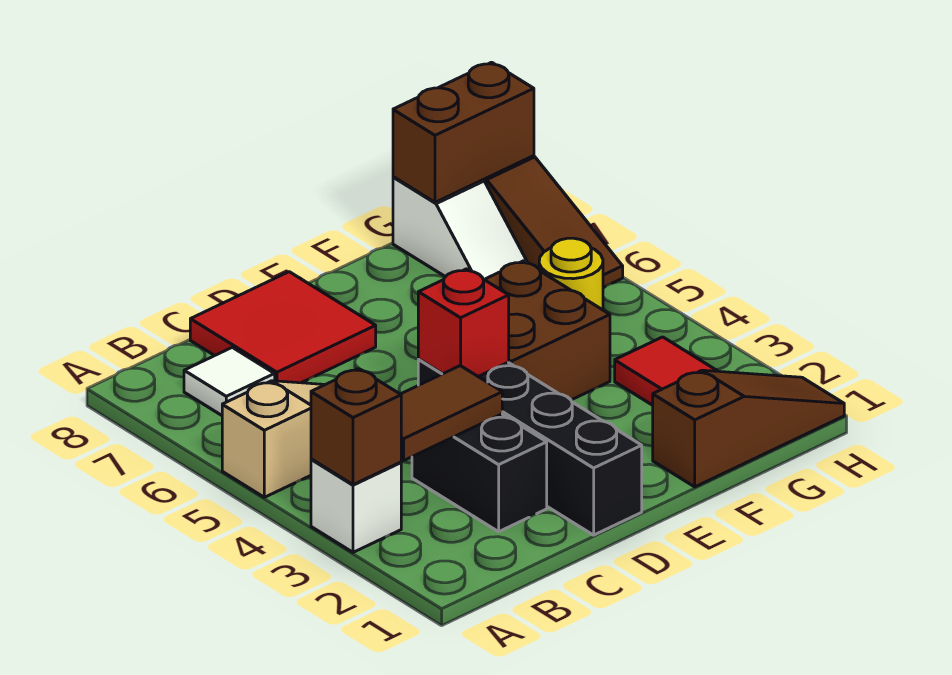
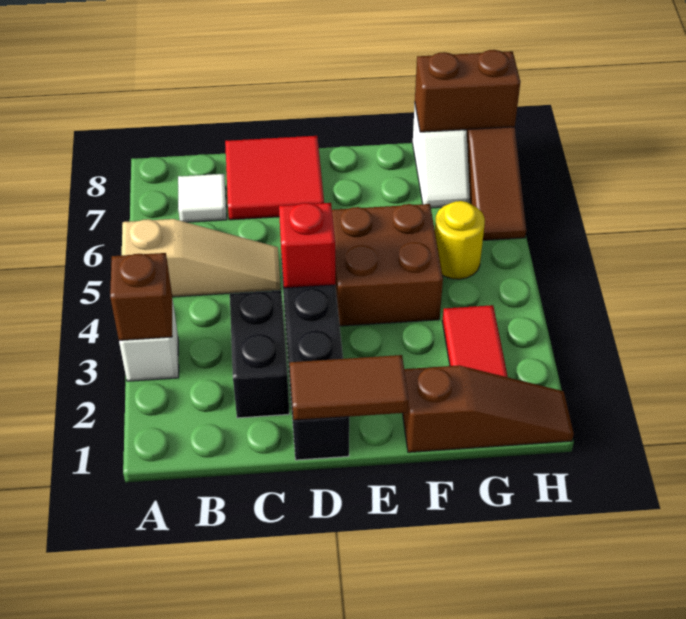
brown 1x2 tile [401,366,502,460] -> brown 1x2 tile moved to [290,355,408,420]

